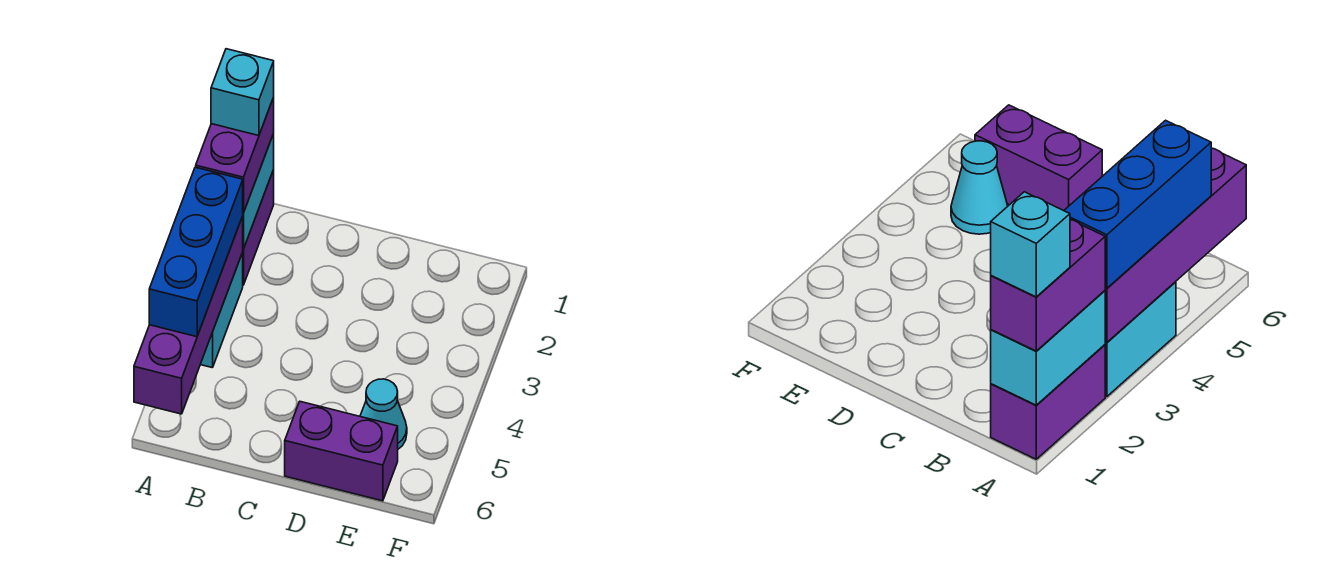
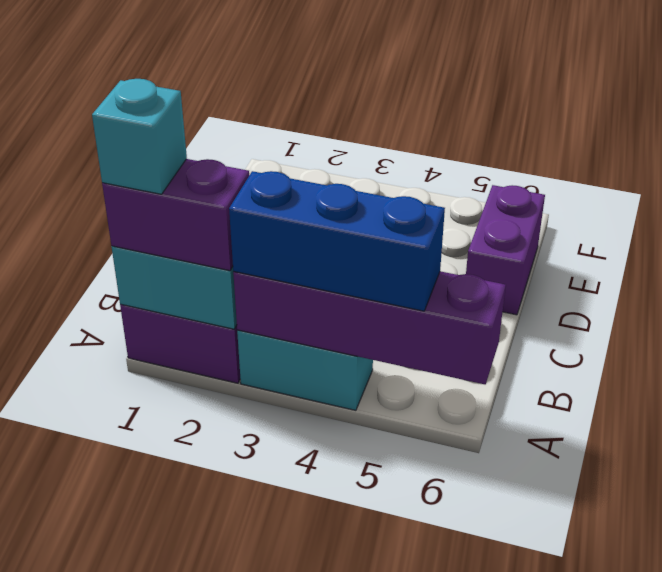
cyan 1x1 cone [360,379,407,449] -> none

